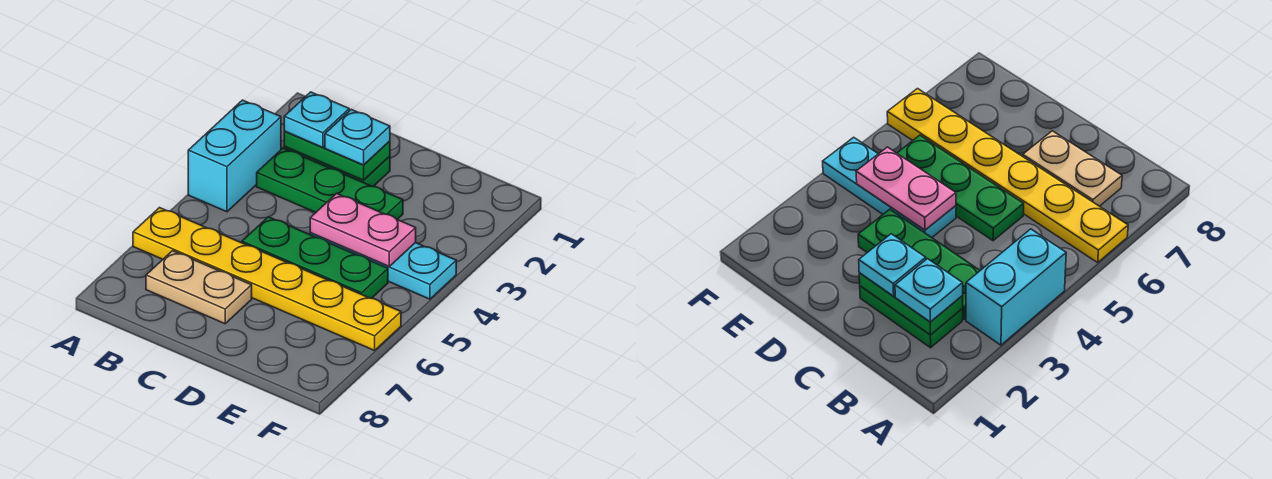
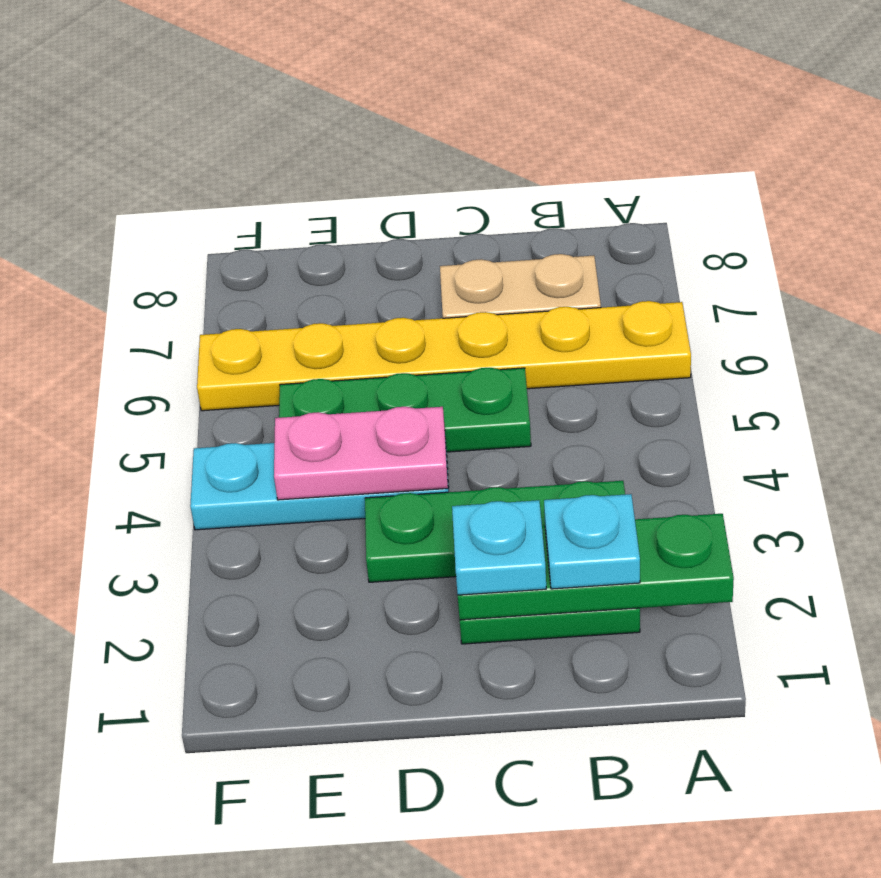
cyan 1x2 brick [188,100,281,212] -> none
green 1x2 plate [284,132,390,180] -> green 1x3 plate [458,514,734,620]

